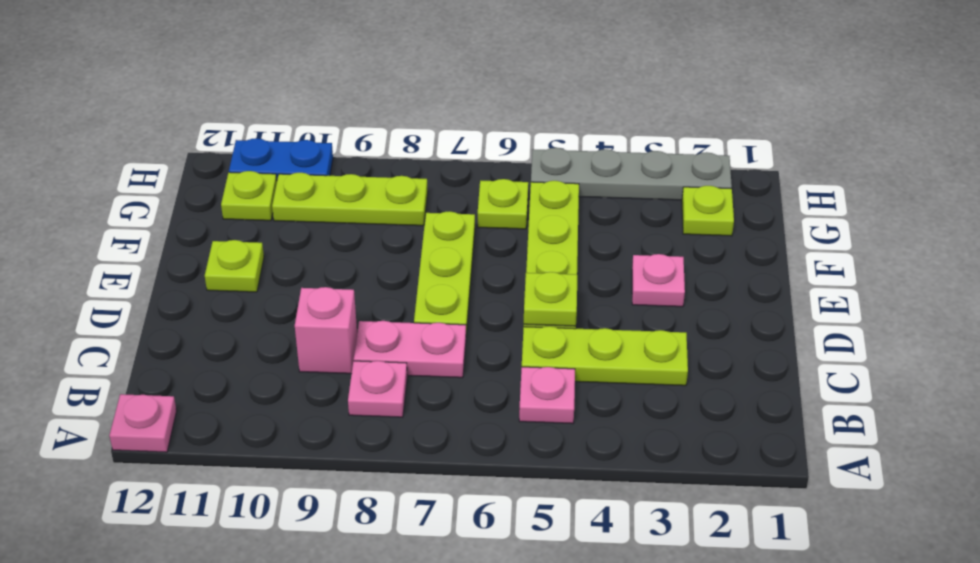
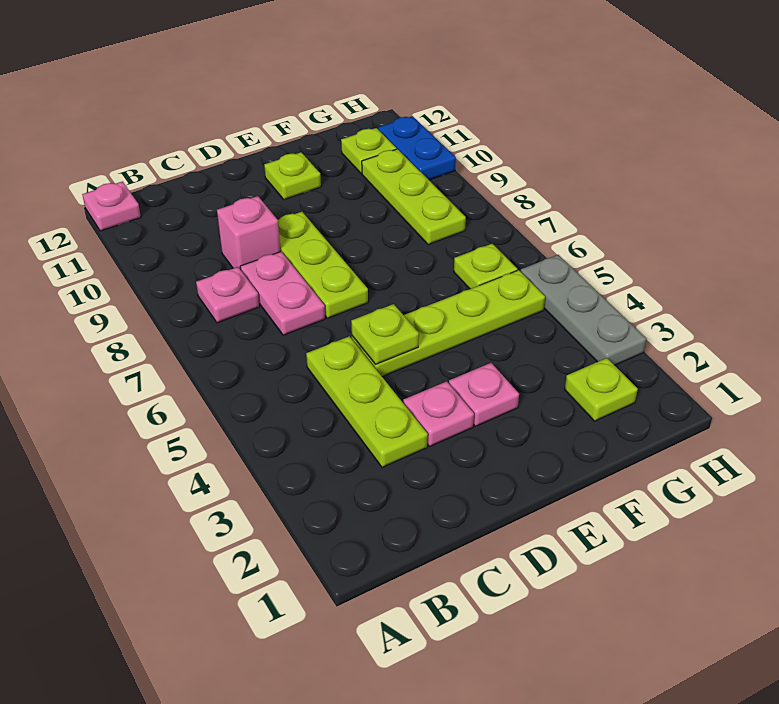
pink 1x1 plate [519,367,575,424] -> pink 1x1 plate moved to [403,381,474,447]
lime 1x3 plate [414,211,475,335] -> lime 1x3 plate turned to [278,212,368,318]
grey 1x4 plate [531,148,732,200] -> grey 1x3 plate [521,255,646,365]

